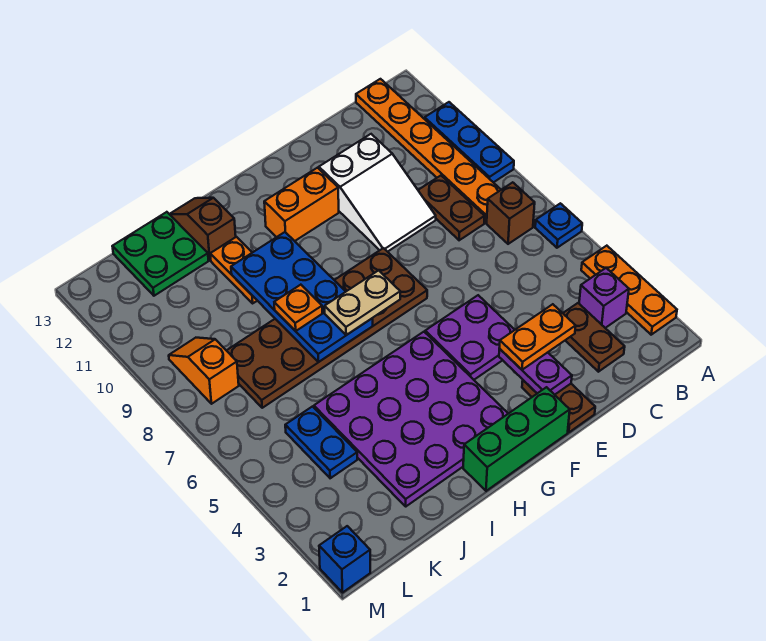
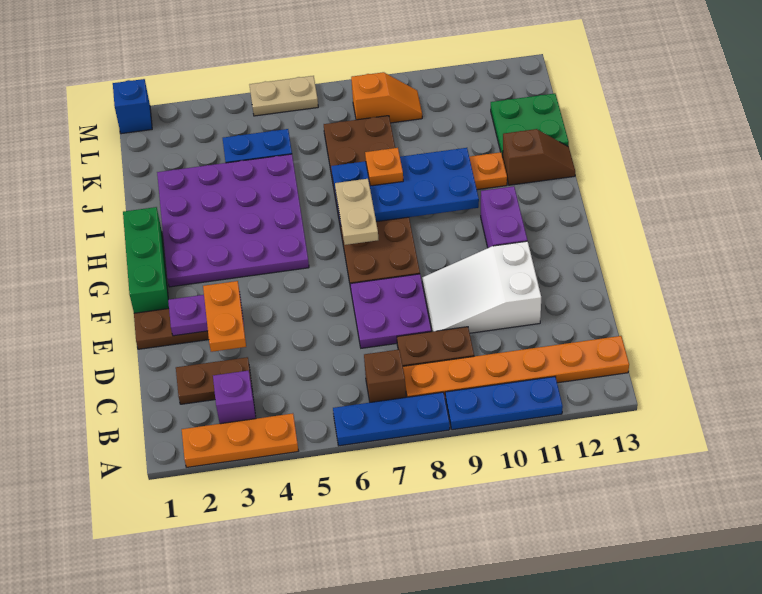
blue 1x1 plate [535,203,582,248] -> blue 1x3 plate [333,392,450,446]
purple 2x2 plate [425,295,514,380] -> purple 2x2 plate moved to [350,274,431,348]
orange 1x2 brick [264,168,339,241] -> purple 1x2 brick [481,186,527,248]
none -> tan 1x2 plate [249,76,318,116]

